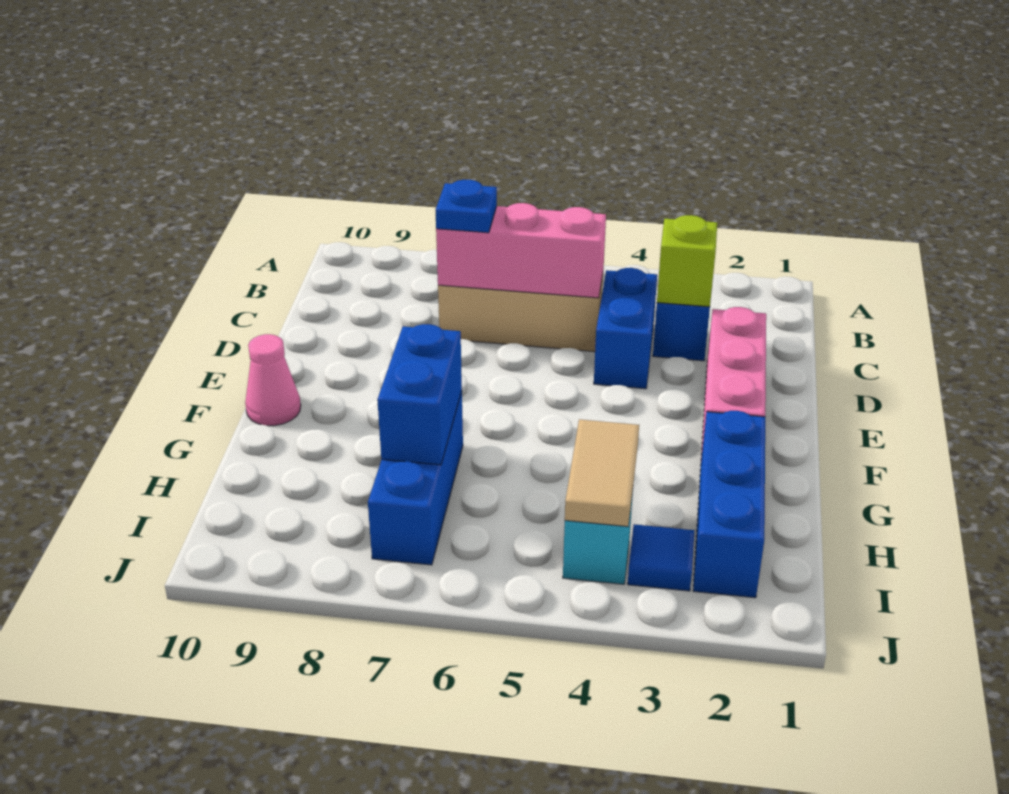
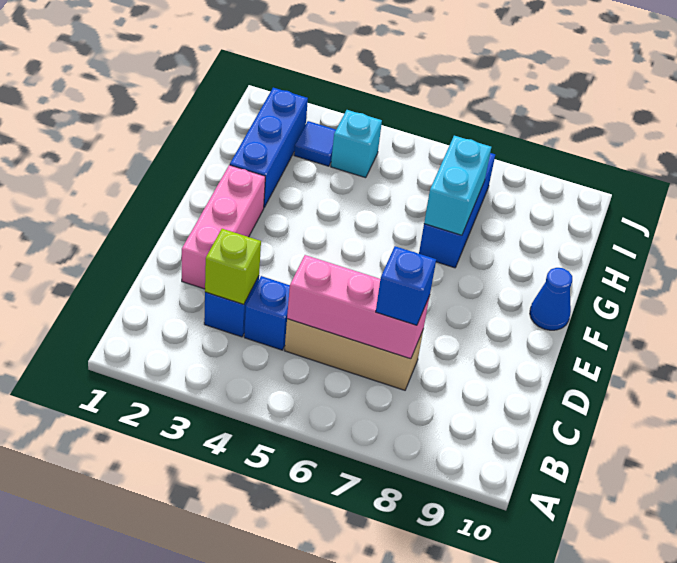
blue 1x2 brick [594,268,657,389] -> blue 1x1 brick [244,276,290,350]
blue 1x1 plate [435,180,497,233] -> blue 1x1 brick [376,246,436,325]
pink 1x1 cone [245,334,301,426] -> blue 1x1 cone [530,268,572,330]
blue 1x2 brick [377,324,462,465] -> cyan 1x2 brick [424,136,491,235]
tan 1x2 tile [565,419,639,527] -> none

